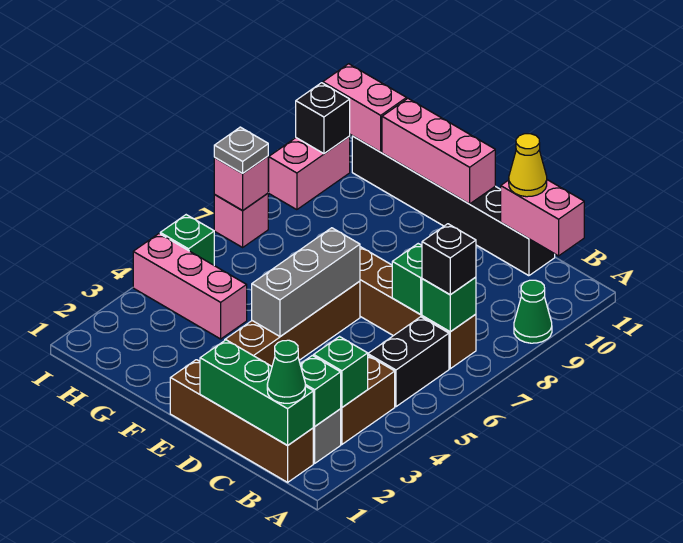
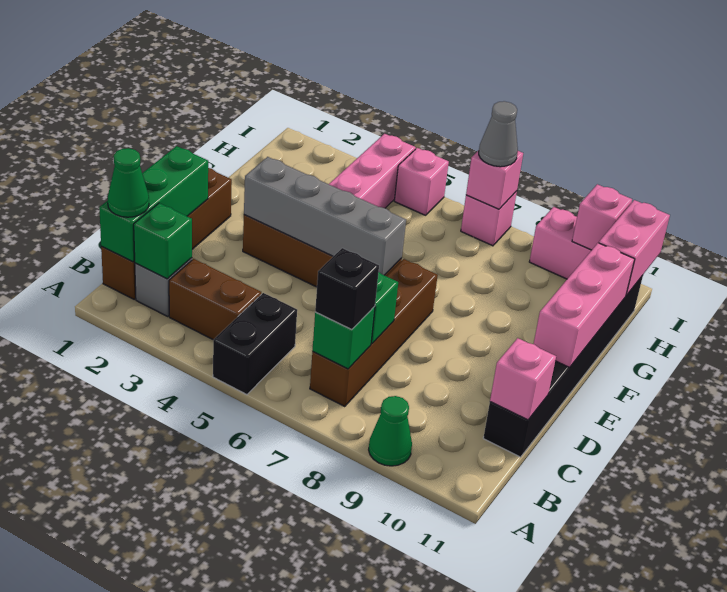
green 1x1 brick [314,337,368,408] -> none
black 1x2 brick [368,317,449,407] -> black 1x2 brick turned to [213,293,297,395]
pink 1x2 brick [501,180,584,256] -> pink 1x1 brick [490,338,556,420]
yellow 1x1 cone [509,134,547,197] -> none
grey 1x3 brick [252,228,360,337] -> grey 1x4 brick [244,157,406,275]
green 1x1 brick [160,215,214,265] -> pink 1x1 brick [394,148,449,215]
grey 1x1 plate [214,127,268,173] -> grey 1x1 cone [479,101,518,167]
black 1x1 brick [296,83,350,154] -> pink 1x1 brick [572,184,632,250]

